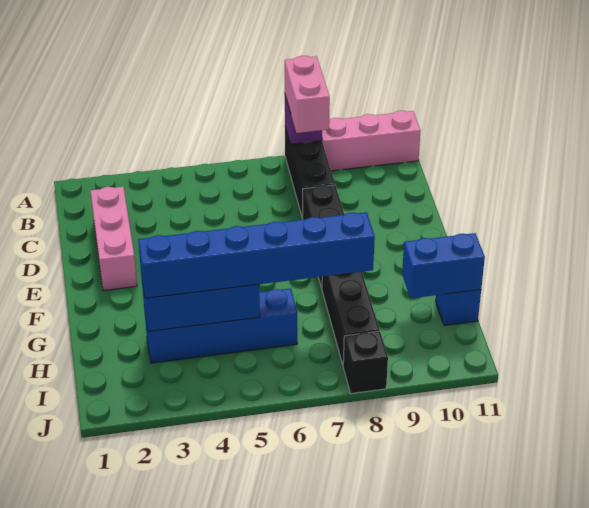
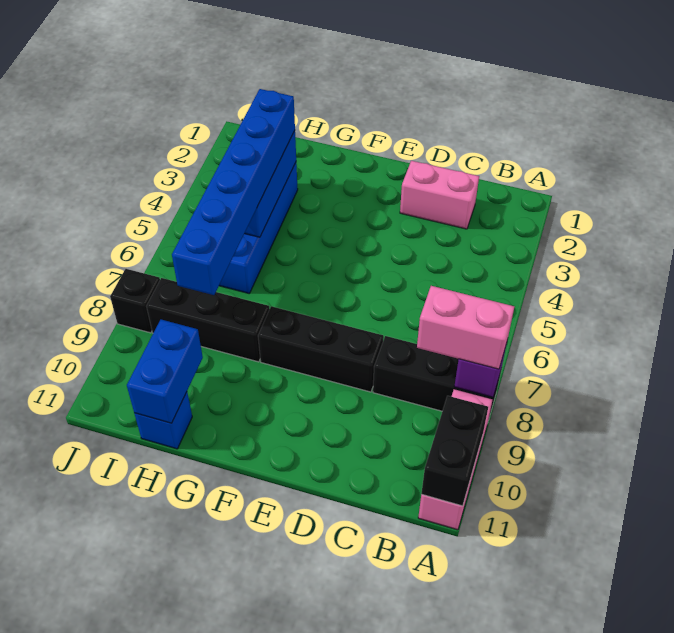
none -> black 1x2 brick [421,396,488,506]
pink 1x3 brick [91,187,137,291] -> pink 1x2 brick [400,161,479,229]

